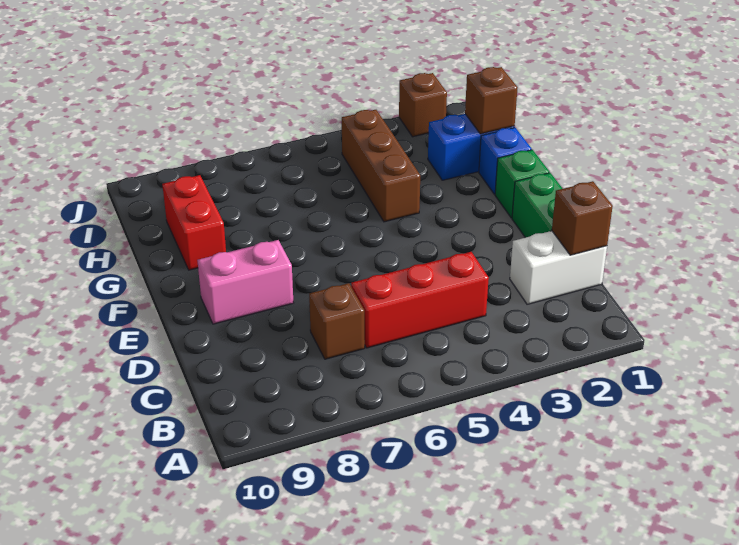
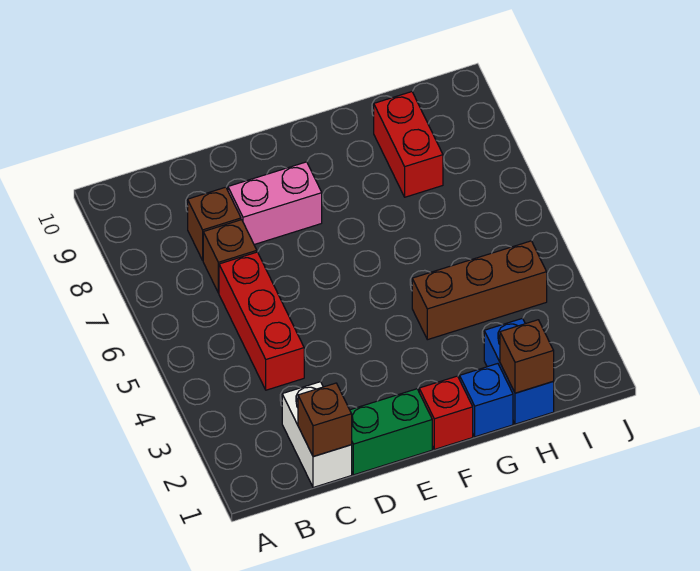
pink 1x2 brick [197,240,293,324] -> pink 1x2 brick turned to [228,162,322,245]
green 1x1 brick [495,150,549,218] -> red 1x1 brick [419,376,473,449]
red 1x2 brick [162,175,226,270] -> red 1x2 brick turned to [374,92,443,197]
brown 1x1 brick [399,73,447,137] -> brown 1x1 brick moved to [188,187,241,260]

